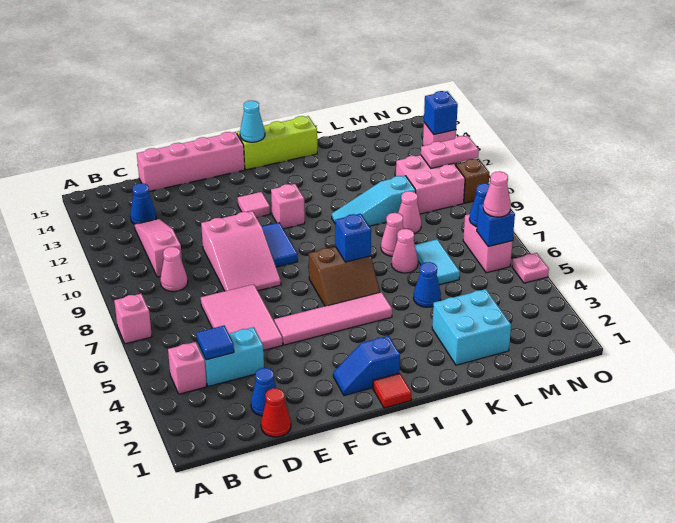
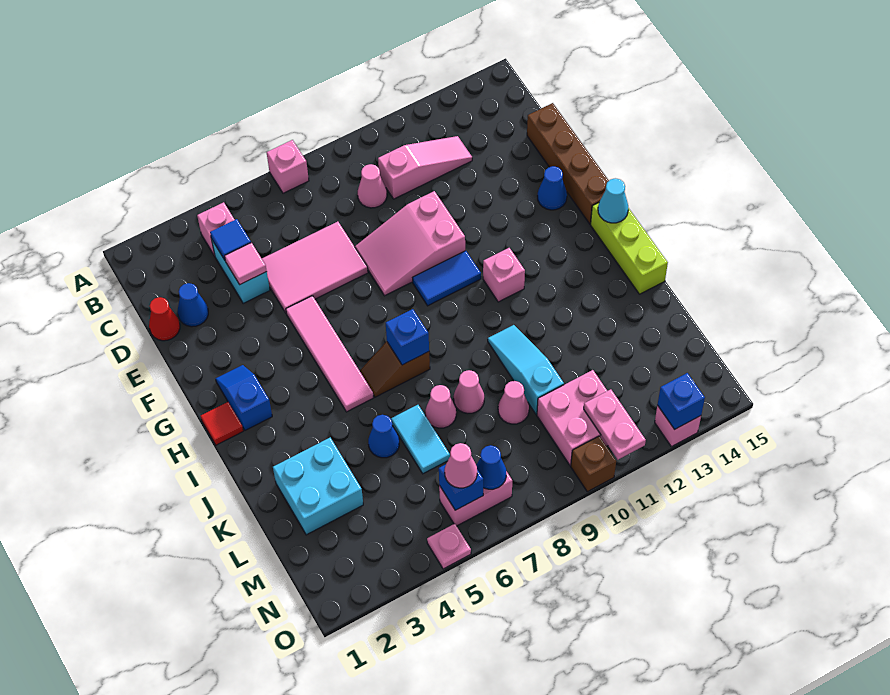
blue 1x1 cone [130,183,156,224] -> blue 1x1 cone moved to [537,166,567,210]
pink 1x4 brick [137,132,245,191] -> brown 1x4 brick [527,103,609,224]
pink 1x1 tile [238,192,270,217] -> pink 1x1 tile moved to [225,243,267,285]
brown 2x2 slope [309,247,380,306] -> brown 1x2 slope [360,342,430,397]
cyan 1x2 tile [415,239,460,285] -> cyan 1x2 tile turned to [391,405,450,474]

